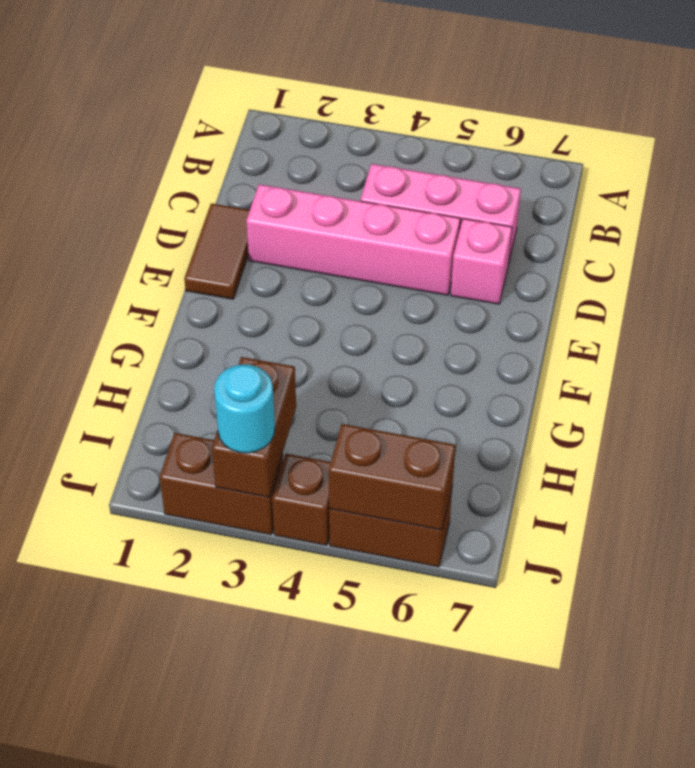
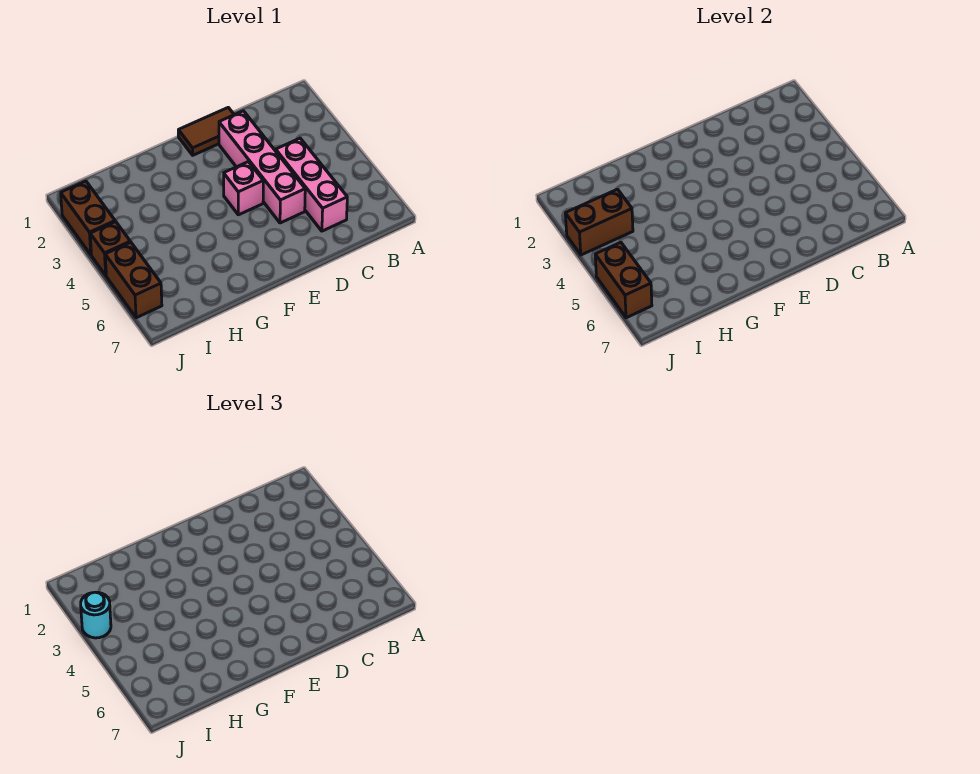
pink 1x1 brick [451,219,512,304] -> pink 1x1 brick moved to [224,162,263,215]

